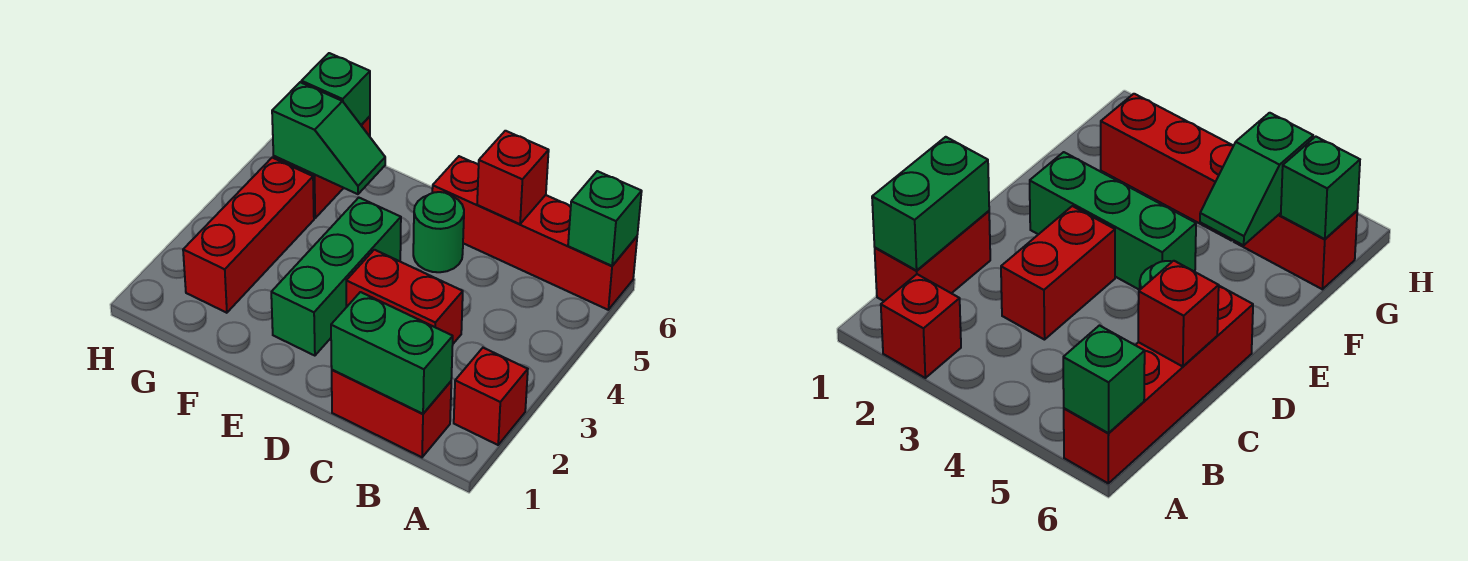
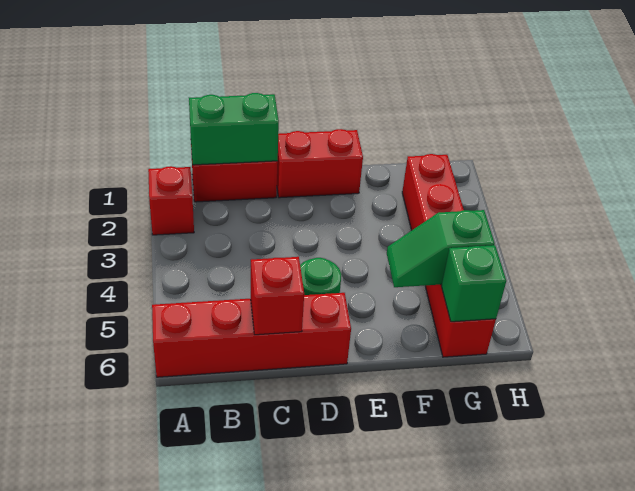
green 1x1 brick [568,171,642,266] -> none
red 1x2 brick [346,250,463,344] -> red 1x2 brick moved to [277,129,363,198]
green 1x3 brick [271,198,401,356] -> none

